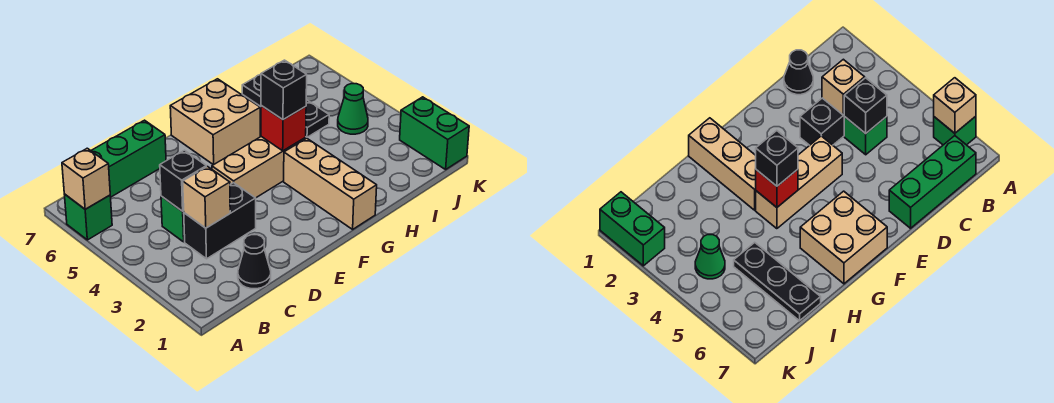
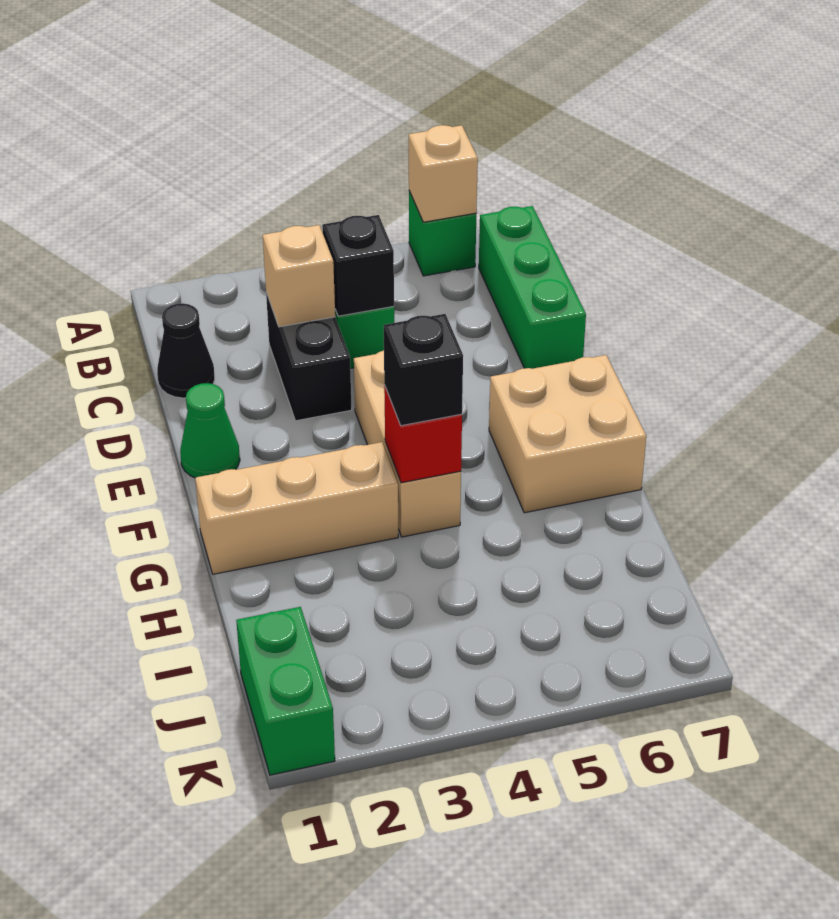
black 1x3 plate [242,74,329,137] -> none
green 1x1 cone [338,84,368,134] -> green 1x1 cone moved to [180,383,240,478]
green 1x2 brick [400,97,469,169] -> green 1x2 brick turned to [236,607,335,775]

